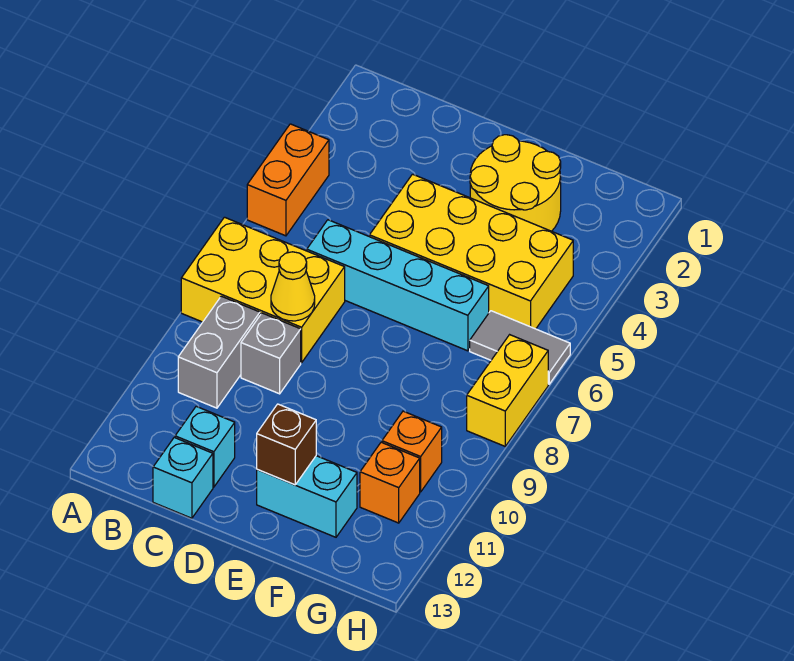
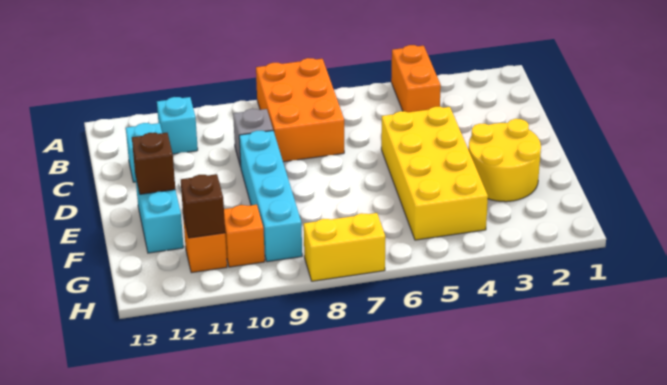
orange 1x2 brick [247,124,329,236] -> orange 1x2 brick turned to [391,45,441,112]
yellow 2x3 brick [181,217,345,363] -> orange 2x3 brick [256,58,344,162]
grey 1x2 brick [178,296,260,408] -> none
cyan 1x4 brick [307,220,489,351] -> cyan 1x4 brick moved to [239,131,302,262]
yellow 1x1 cone [271,252,315,321] -> none
cyan 1x1 brick [153,438,213,518] -> cyan 1x1 brick moved to [157,97,198,154]
grey 1x2 tile [470,311,570,384] -> none
none -> brown 1x1 brick [181,174,225,238]

